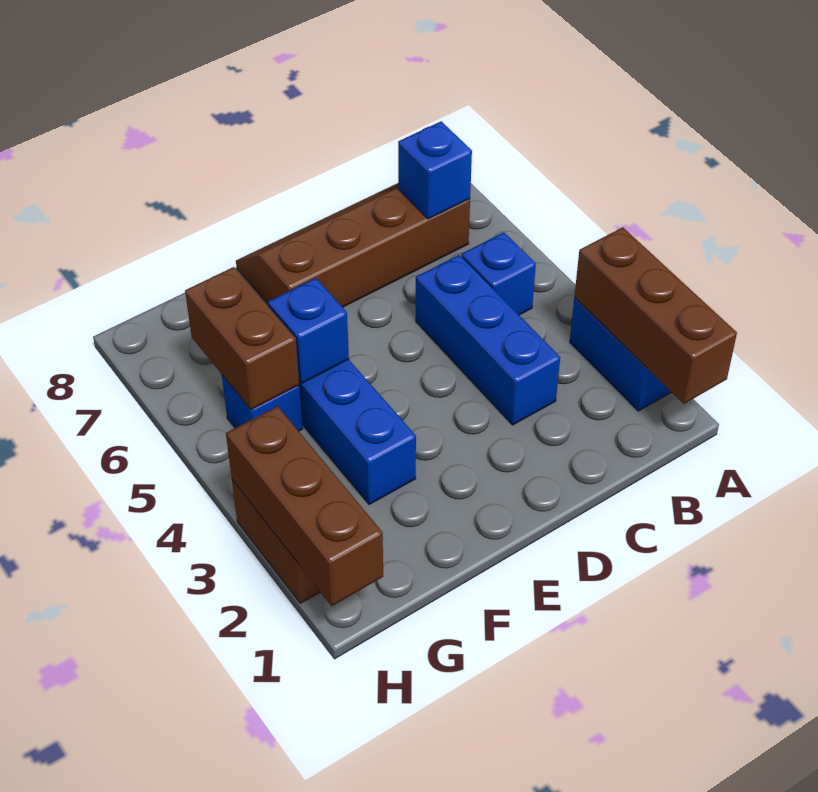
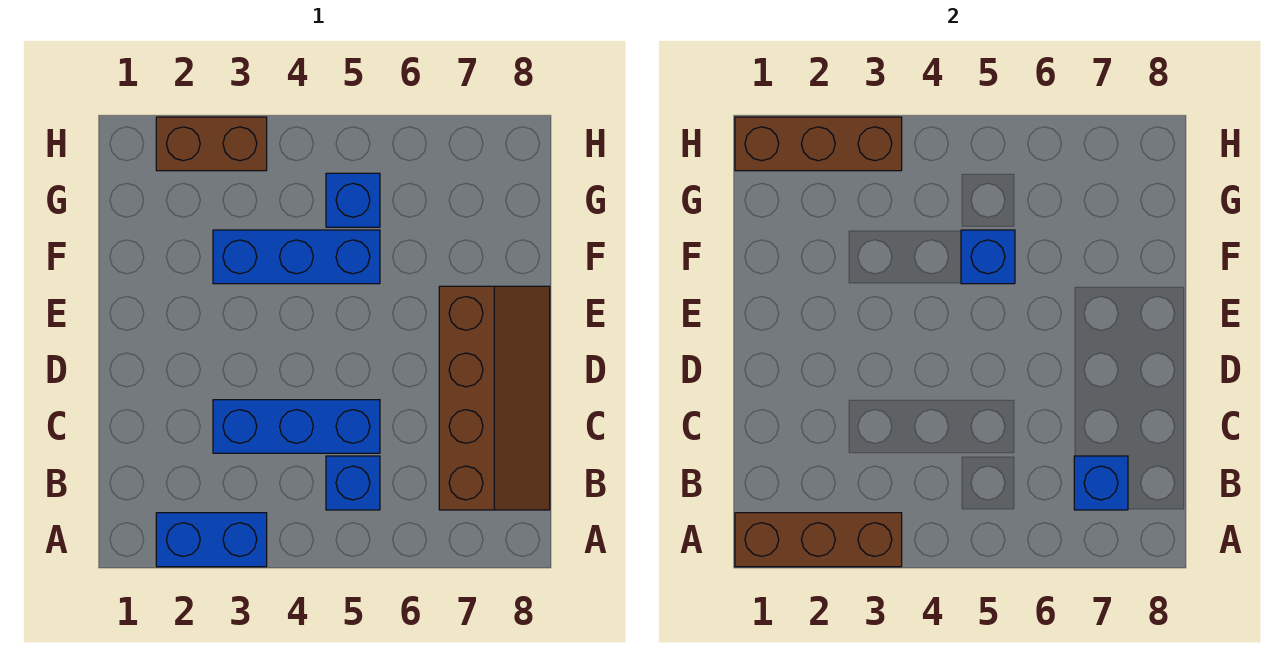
brown 1x2 brick [185,267,299,410] -> none

